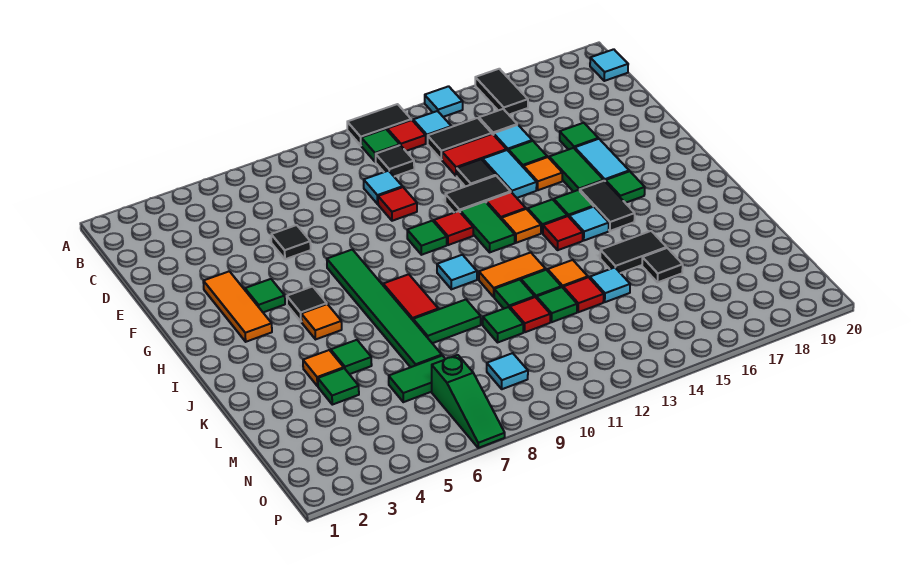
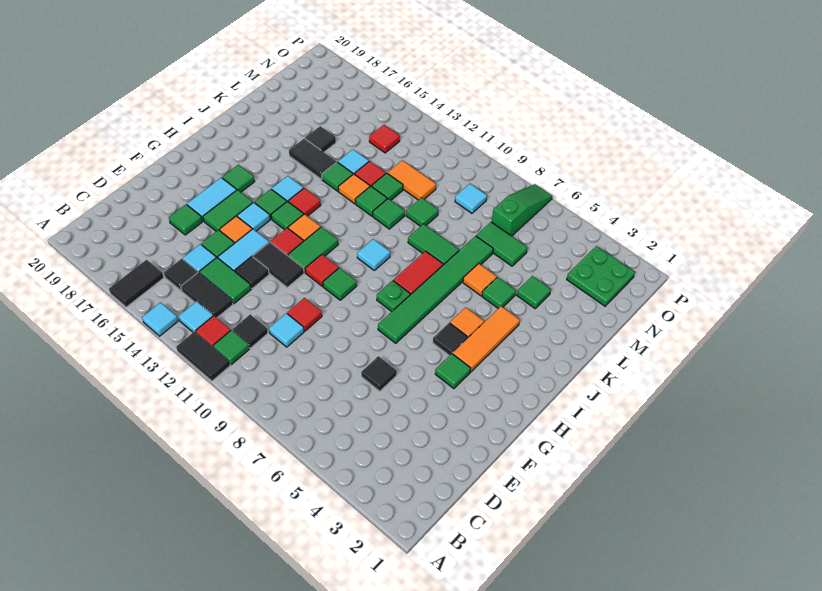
cyan 1x1 tile [590,49,628,81] -> cyan 1x1 tile moved to [237,202,270,231]
red 1x2 tile [442,134,507,176] -> green 1x2 tile [200,258,251,304]
orange 1x3 tile [203,271,272,342] -> orange 1x3 tile moved to [453,306,520,372]
none -> green 1x1 plate [377,280,410,312]
black 1x2 tile [580,181,635,231] -> none
orange 1x2 tile [479,252,546,297] -> orange 1x2 tile moved to [387,160,436,200]
orange 1x1 tile [303,350,344,386] -> orange 1x1 tile moved to [463,263,497,296]
none -> green 1x1 tile [322,162,353,191]
red 1x1 tile [510,297,550,332] -> red 1x1 tile moved to [369,125,400,153]
none -> green 2x2 plate [567,246,635,306]

